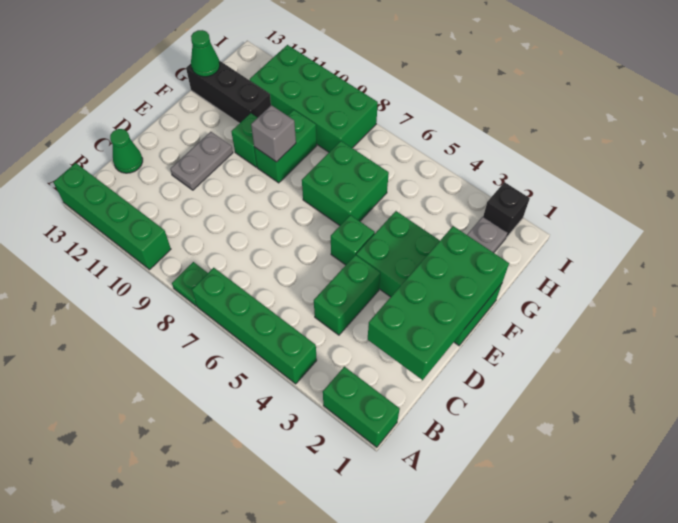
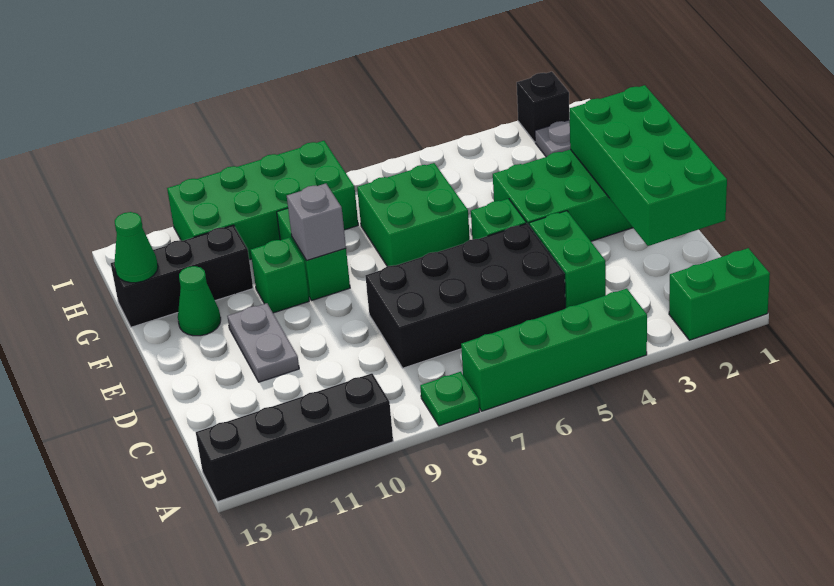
green 1x4 brick [54,163,171,269] -> black 1x4 brick [196,373,393,502]
none -> black 2x4 brick [366,223,565,368]
green 1x1 cone [110,129,143,173] -> green 1x1 cone moved to [178,266,221,336]

